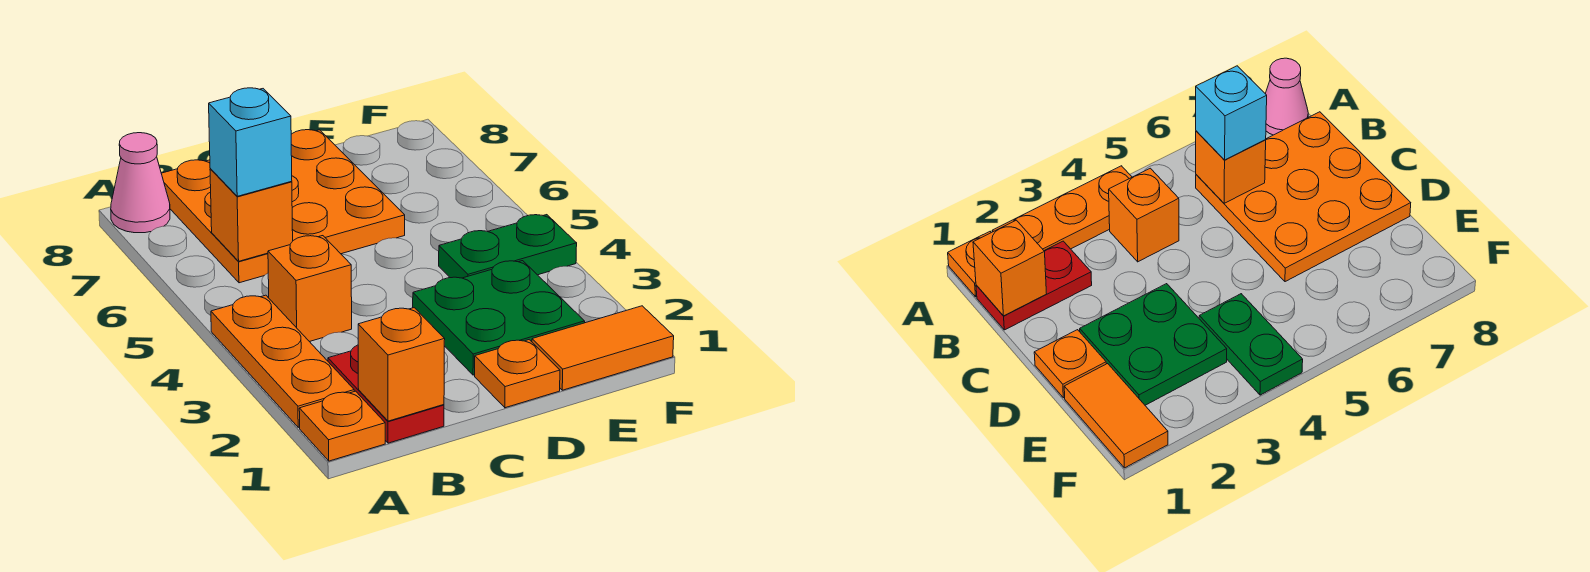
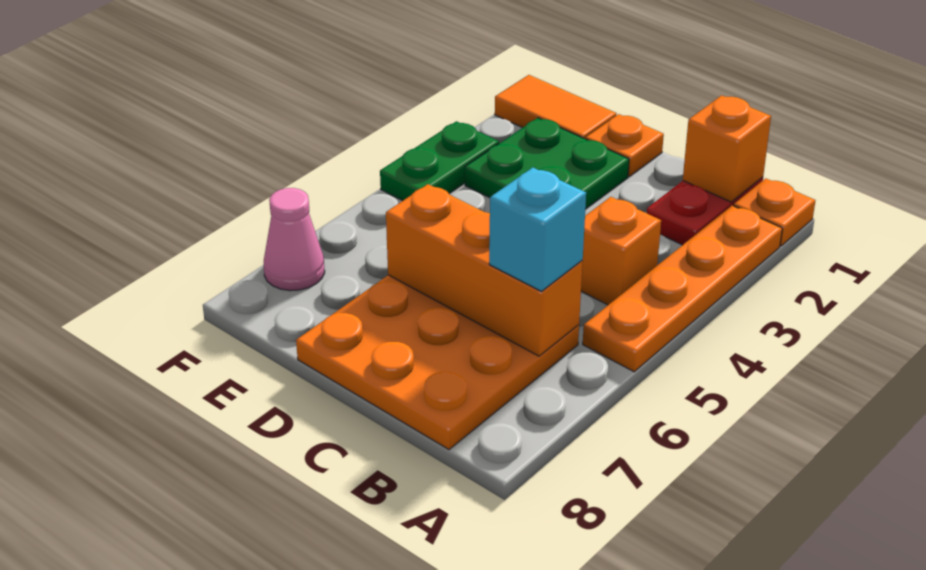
orange 1x3 plate [211,295,354,427] -> orange 1x4 plate [583,206,782,372]
pink 1x1 cone [111,133,170,233] -> pink 1x1 cone moved to [264,188,325,291]
orange 1x1 brick [210,169,293,261] -> orange 1x3 brick [386,184,583,356]
green 1x2 plate [439,215,577,278] -> green 1x2 plate turned to [380,121,499,201]

